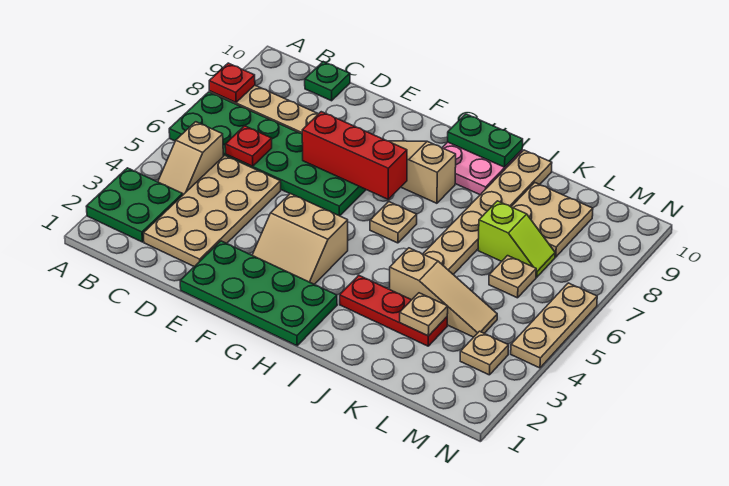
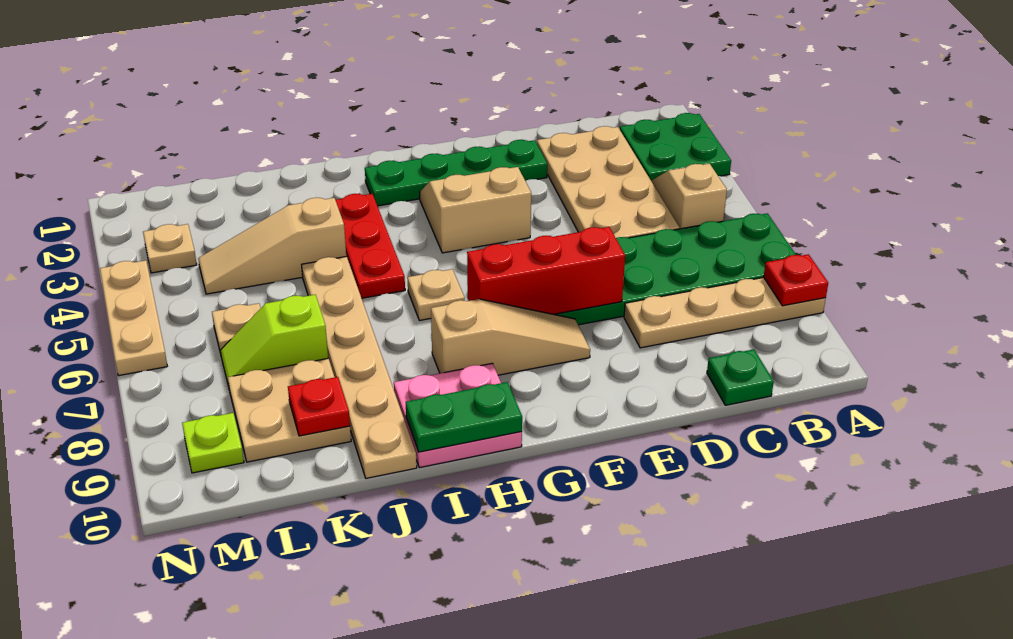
red 1x1 plate [225,126,272,166] -> red 1x1 plate moved to [288,377,350,436]
green 2x4 plate [180,241,337,346] -> green 1x4 plate [365,140,547,206]
red 1x3 plate [340,275,447,346] -> red 1x3 plate turned to [336,194,405,298]
tan 1x1 plate [400,293,448,336] -> none
none -> lime 1x1 plate [182,413,244,473]

